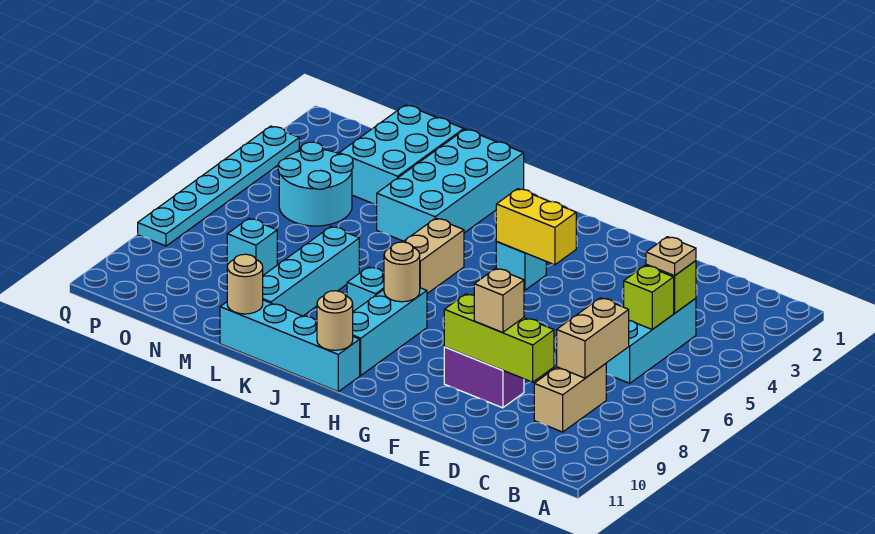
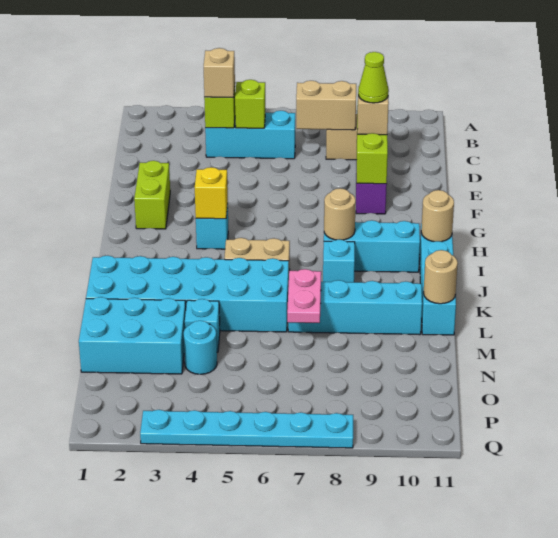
tan 1x1 plate [646,237,696,276] -> tan 1x1 brick [204,48,235,98]
none -> lime 1x1 cone [358,52,389,103]
none -> lime 1x2 brick [134,161,170,229]
yellow 1x2 brick [496,189,576,265] -> yellow 1x1 brick [195,167,228,219]
cyan 2x4 brick [377,129,524,241] -> cyan 2x6 brick [86,256,289,332]
none -> pink 1x2 plate [287,269,321,323]
cyan 2x2 round brick [278,142,353,226] -> cyan 1x1 round brick [184,321,217,374]
cyan 1x1 brick [227,218,277,275] -> cyan 1x1 brick moved to [185,299,220,352]

